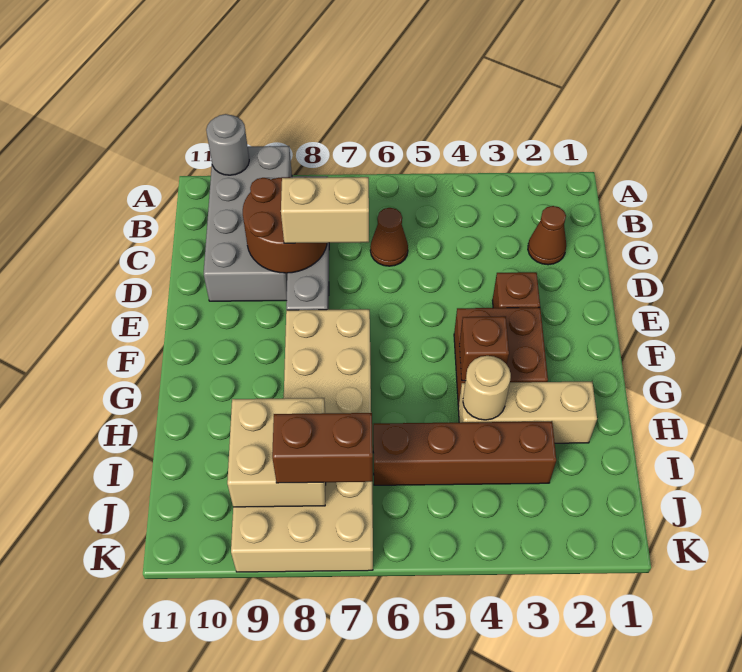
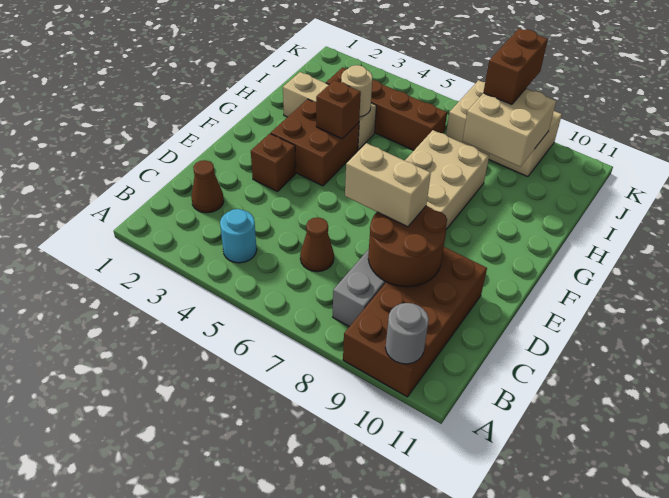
grey 2x4 brick [204,146,292,301] -> brown 2x4 brick [343,247,487,397]
none -> cyan 1x1 round brick [220,209,257,263]
brown 1x2 brick [272,413,373,483] -> brown 1x2 brick turned to [483,28,548,105]

